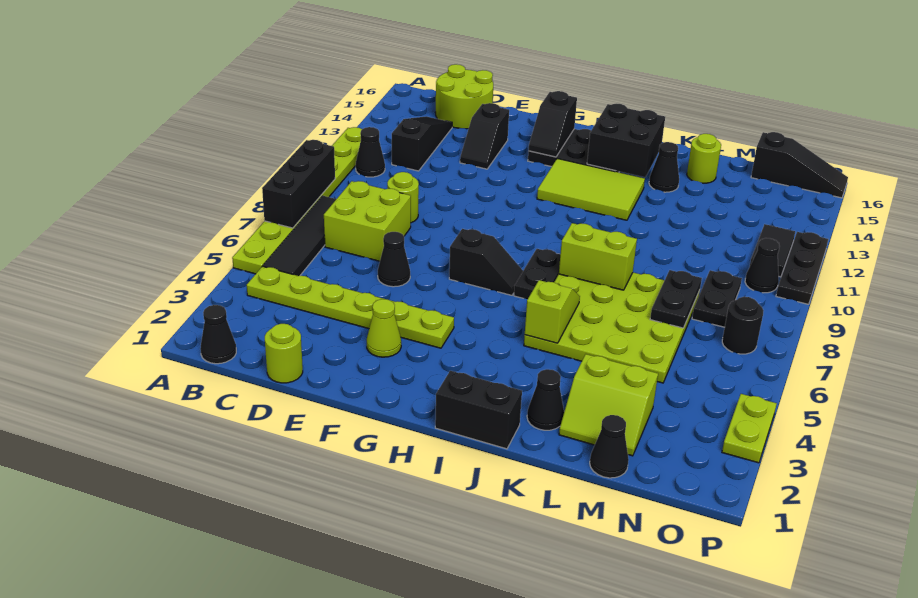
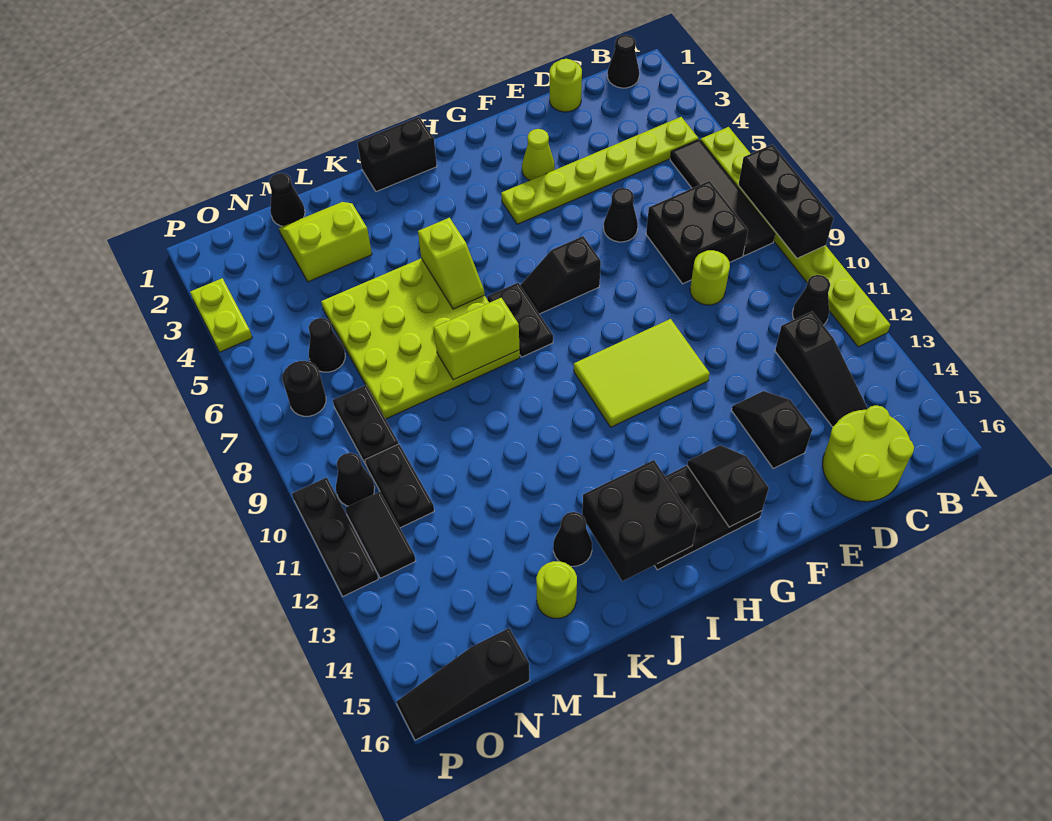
lime 2x2 brick [324,181,411,261] -> black 2x2 brick [646,181,748,284]
lime 2x3 tile [537,159,645,220] -> lime 2x3 tile moved to [574,319,710,427]
black 1x1 cone [527,369,564,430] -> black 1x1 cone moved to [309,318,345,372]
black 1x2 plate [650,270,702,328] -> black 1x2 plate moved to [365,444,434,528]

